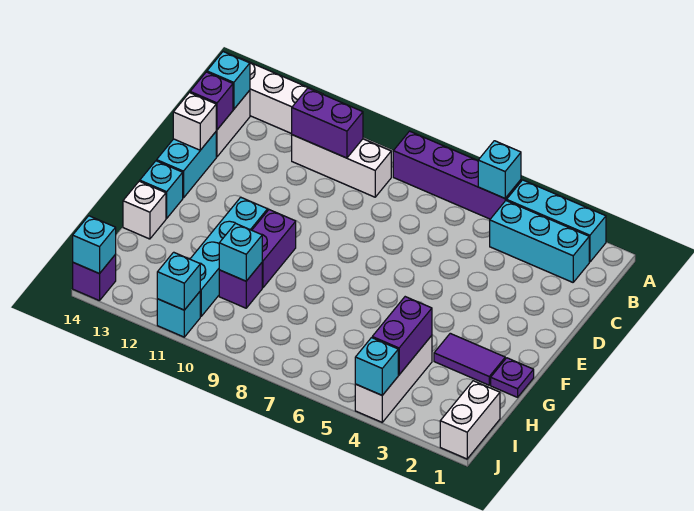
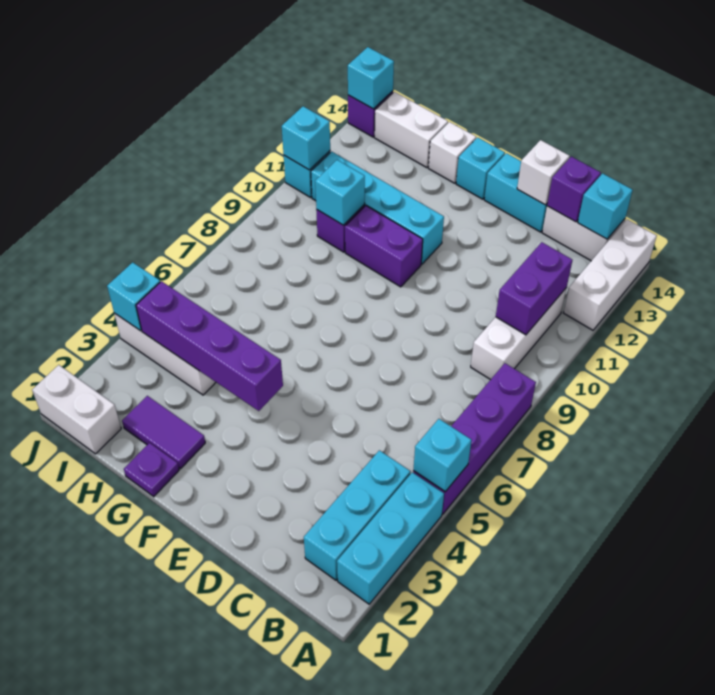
purple 1x2 tile [434,333,505,385] -> purple 1x2 tile turned to [122,396,205,469]
purple 1x2 brick [372,297,432,375] -> purple 1x4 brick [136,281,283,411]
none -> white 1x2 brick [374,92,448,168]

